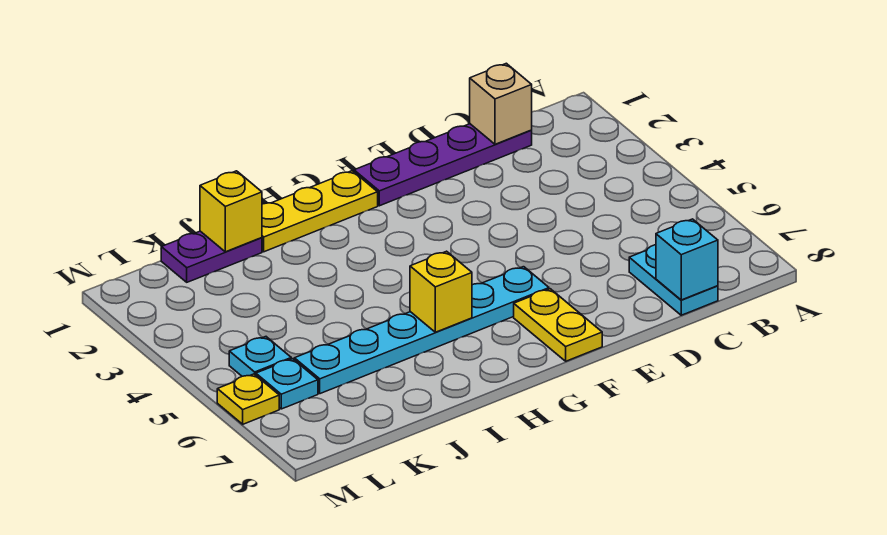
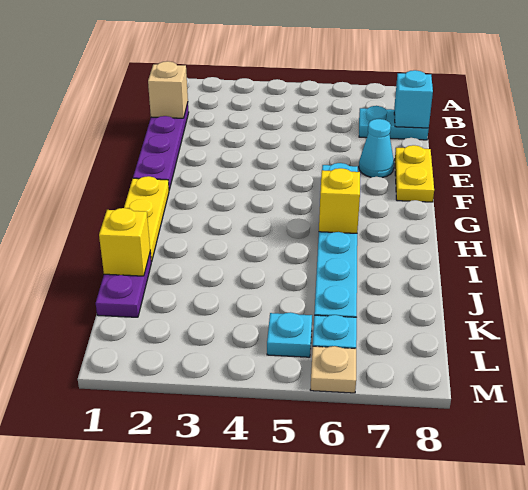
none -> cyan 1x1 cone [359,119,394,178]
yellow 1x2 plate [514,289,602,361] -> yellow 1x2 plate turned to [395,145,434,202]
yellow 1x1 plate [217,374,279,424] -> tan 1x1 plate [310,346,356,393]

